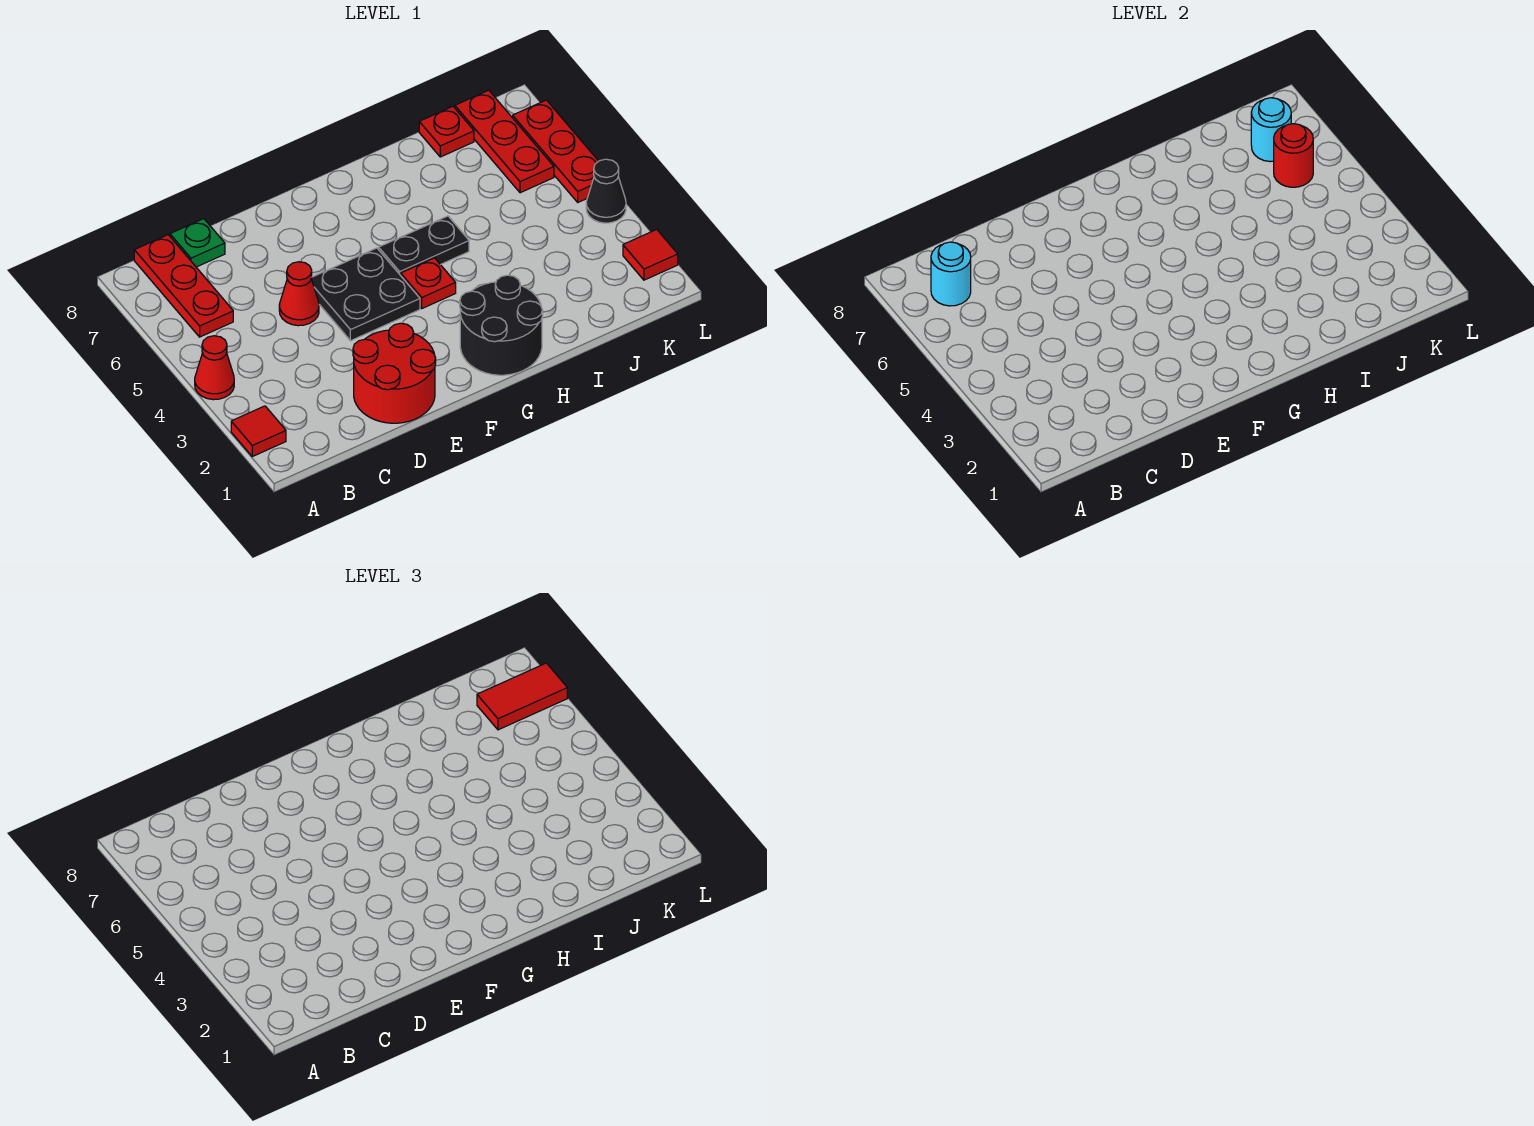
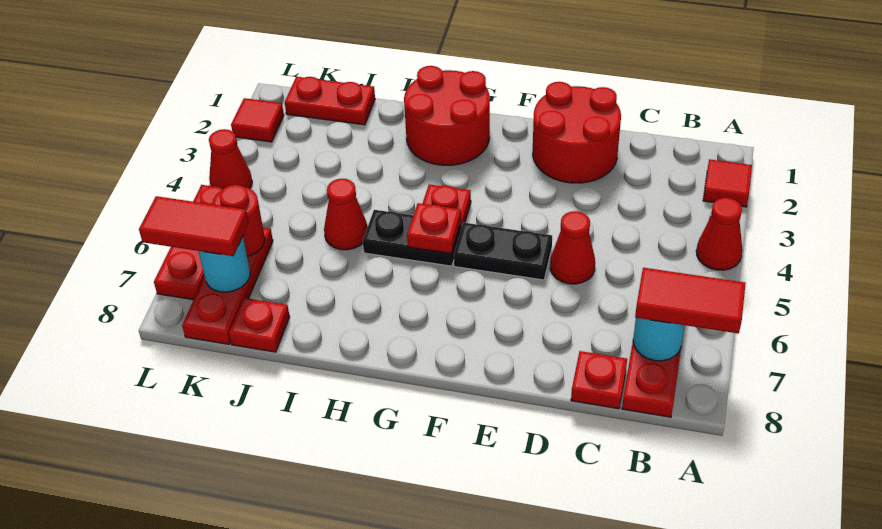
none -> red 1x2 tile [635,268,746,333]
green 1x1 plate [170,219,225,267] -> red 1x1 plate [571,351,627,409]
black 2x2 plate [311,248,420,341] -> black 1x2 plate [454,223,552,280]
black 2x2 round brick [460,275,543,375] -> red 2x2 round brick [404,66,490,165]
none -> red 1x1 plate [407,203,461,254]
none -> red 1x1 cone [324,179,368,250]
none -> red 1x2 plate [285,77,375,125]
black 1x1 cone [586,159,626,223] -> red 1x1 cone [209,129,252,189]

